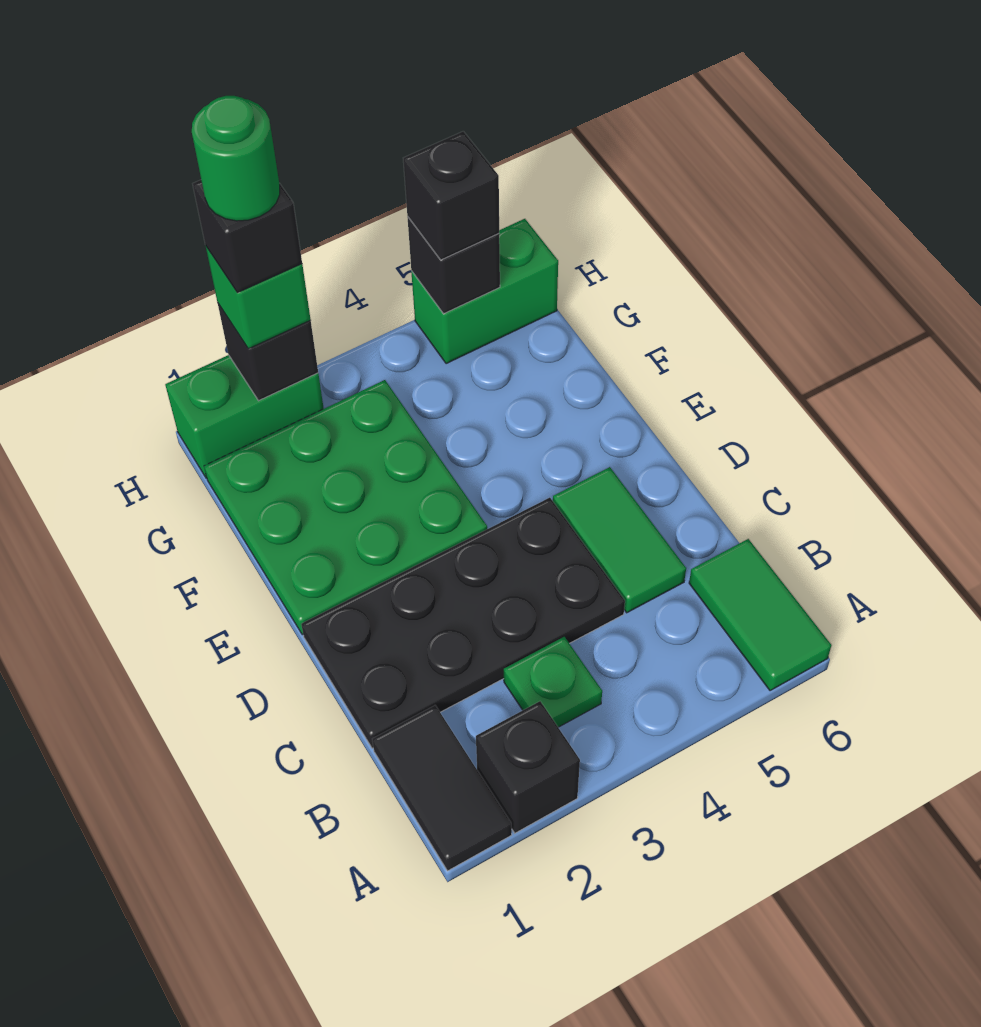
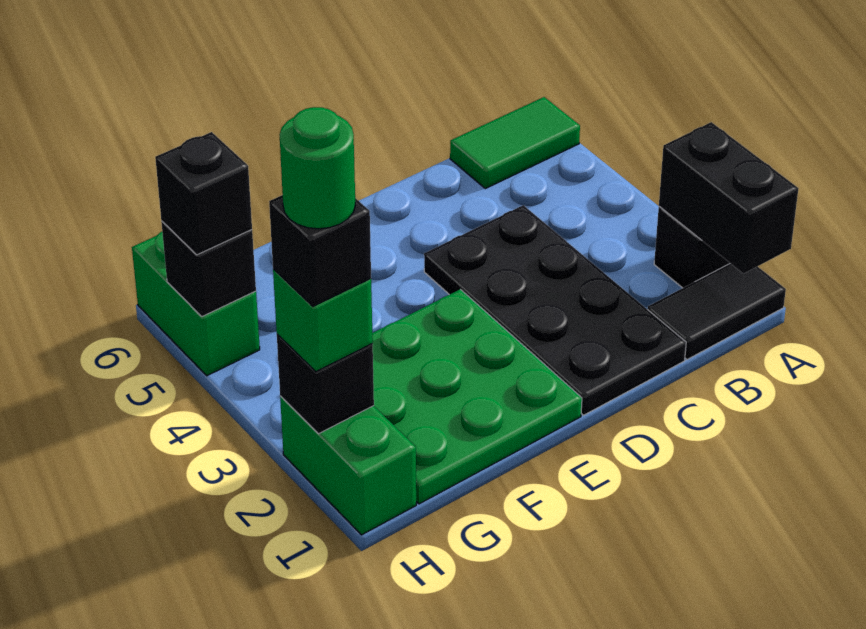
none -> black 1x2 brick [659,122,798,274]
green 1x1 plate [504,637,602,727] -> none
green 1x2 tile [553,467,686,613] -> none

